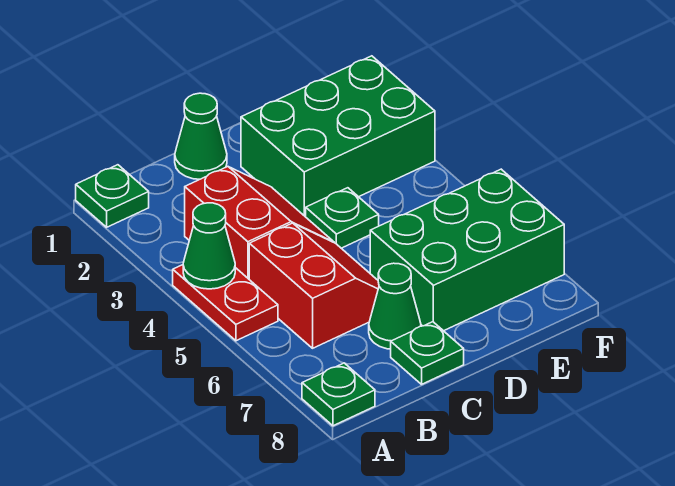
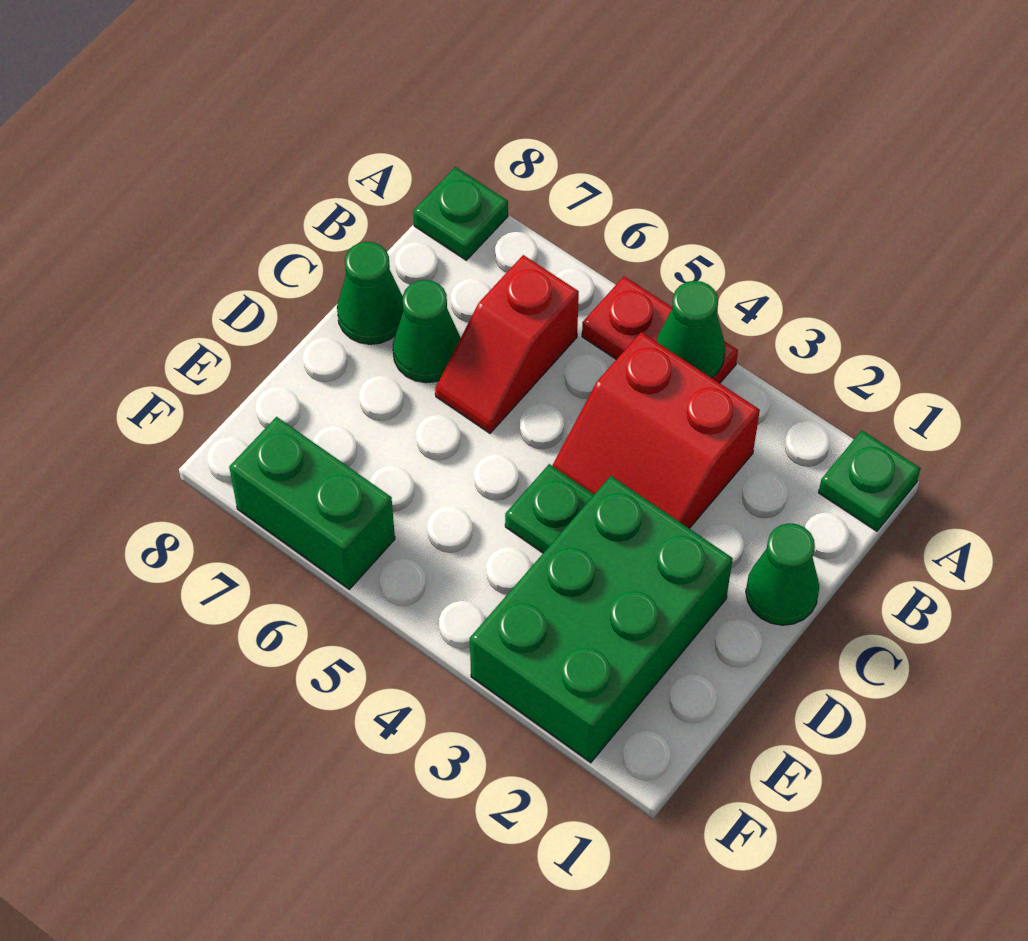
red 2x2 slope [249,223,379,348] -> red 1x2 slope [435,255,579,433]
green 1x1 plate [391,322,464,384] -> green 1x1 cone [337,242,403,344]
green 2x3 brick [370,169,564,331] -> green 1x2 brick [229,417,395,589]

